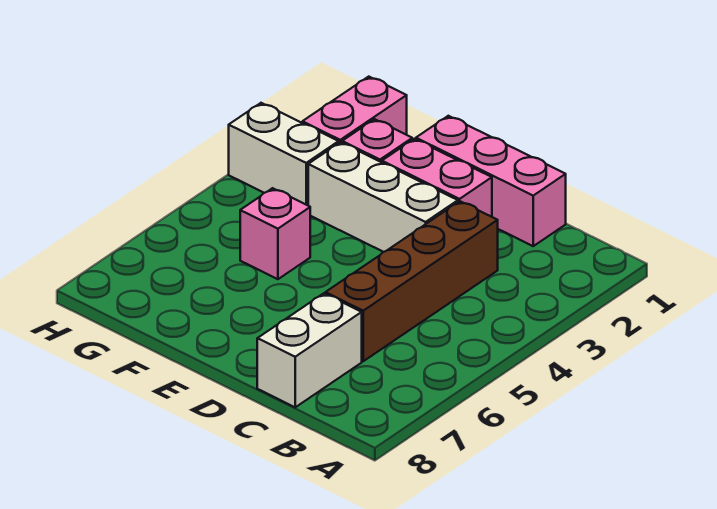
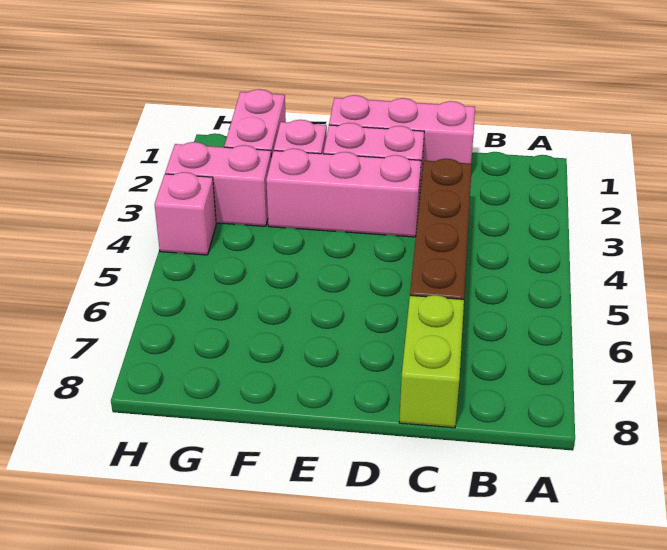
white 1x2 brick [257,293,362,407] -> lime 1x2 brick [399,295,464,428]
white 1x3 brick [308,142,458,252] -> pink 1x3 brick [266,149,421,237]
pink 1x1 brick [240,188,310,279] -> pink 1x1 brick moved to [155,172,216,255]
white 1x2 brick [229,103,339,205] -> pink 1x2 brick [165,142,271,226]

